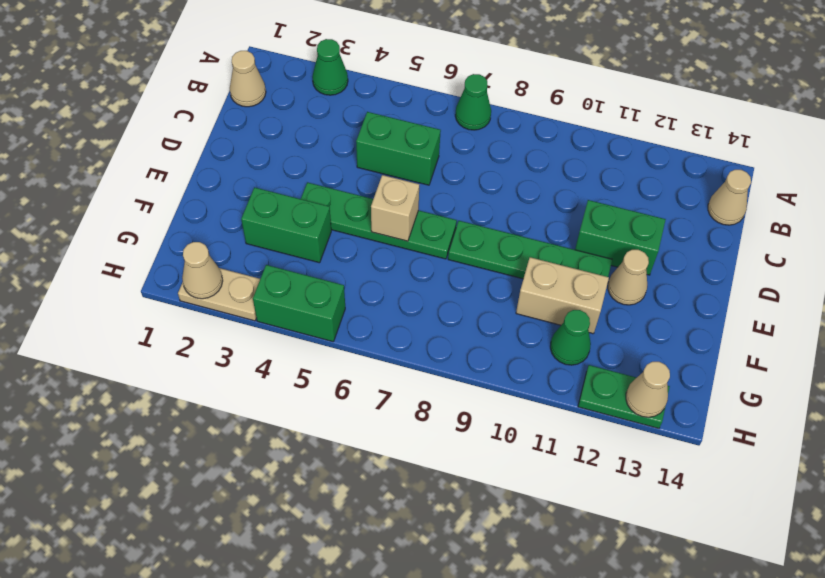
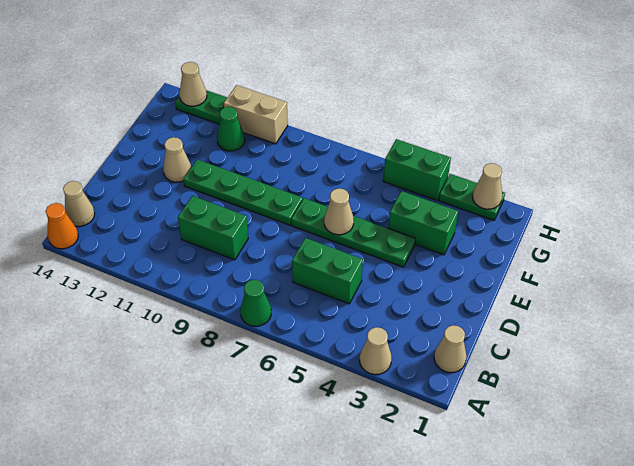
green 1x1 cone [312,39,348,95] -> tan 1x1 cone [360,327,392,375]
none -> orange 1x1 cone [46,203,78,249]
green 1x2 brick [575,200,666,275] -> green 1x2 brick moved to [178,196,248,260]
tan 1x1 brick [371,175,419,241] -> tan 1x1 cone [324,188,354,235]
tan 1x2 brick [516,257,609,334] -> tan 1x2 brick moved to [224,85,288,144]
tan 1x2 plate [178,268,260,321] -> green 1x2 plate [439,174,505,220]

